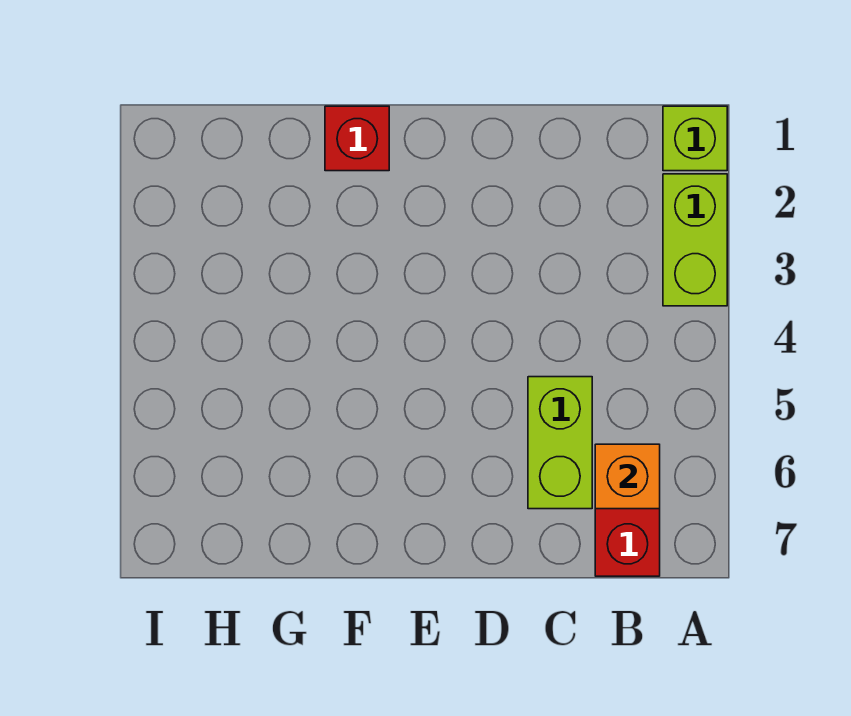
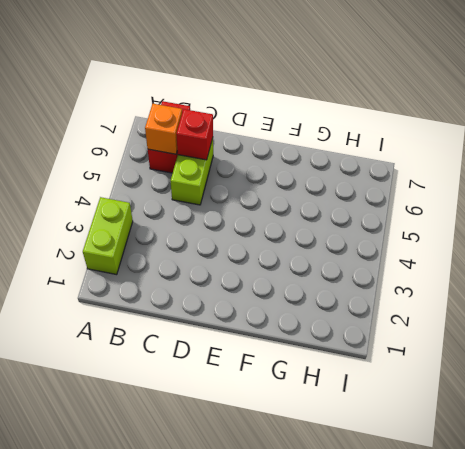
lime 1x1 brick [663,106,727,171] -> none
red 1x1 brick [325,106,389,171] -> red 1x1 brick moved to [176,109,213,160]

